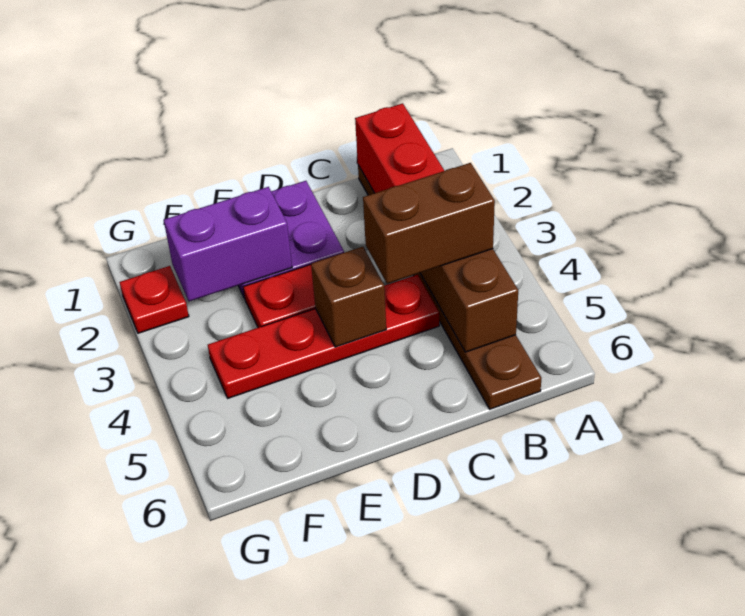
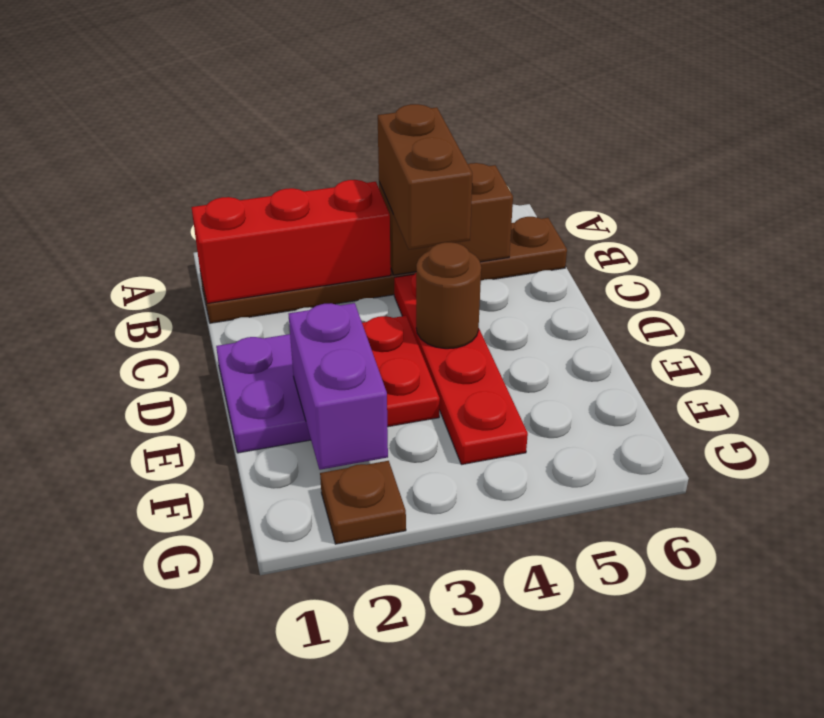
brown 1x1 brick [311,247,386,347] -> brown 1x1 round brick [416,242,481,349]
red 1x1 plate [119,266,189,333] -> brown 1x1 plate [320,461,406,544]

